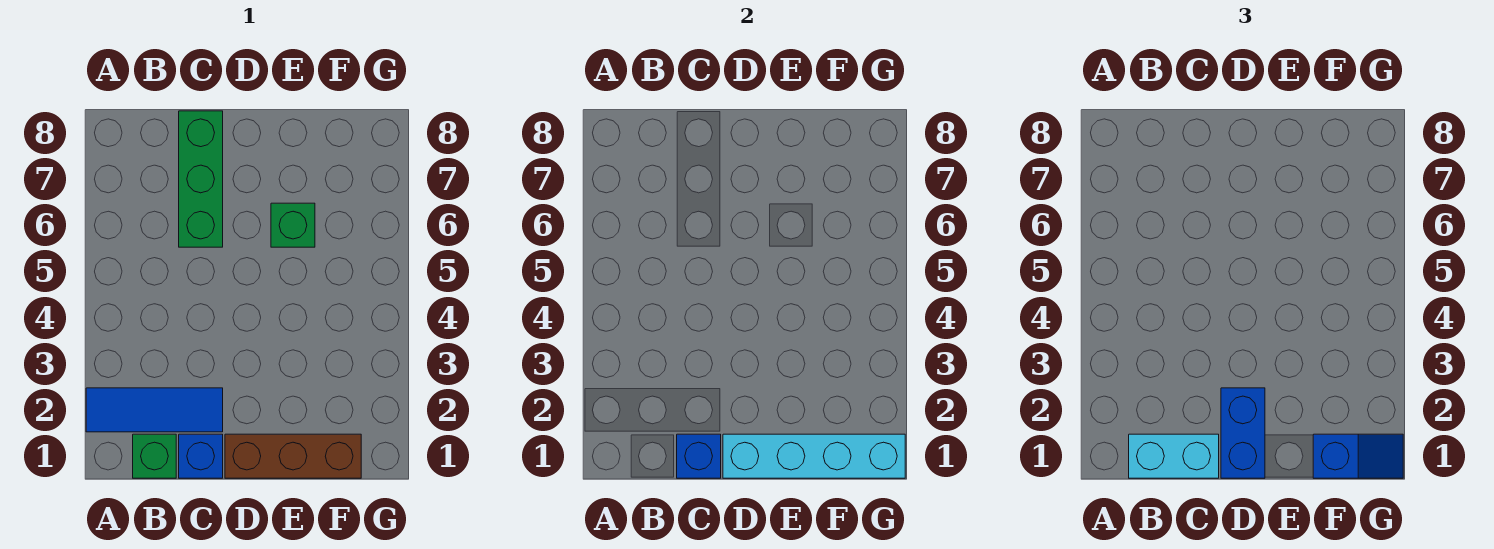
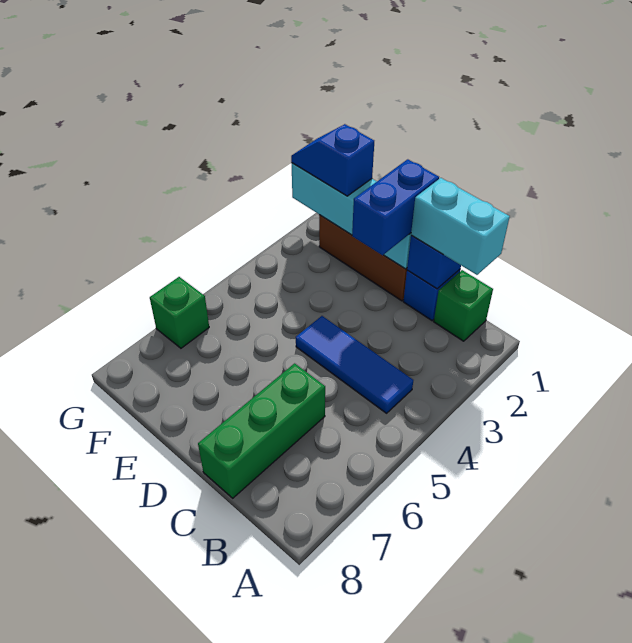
blue 1x3 tile [86,388,223,432] -> blue 1x3 tile moved to [296,316,413,413]
green 1x1 brick [271,203,315,247] -> green 1x1 brick moved to [150,277,209,348]

